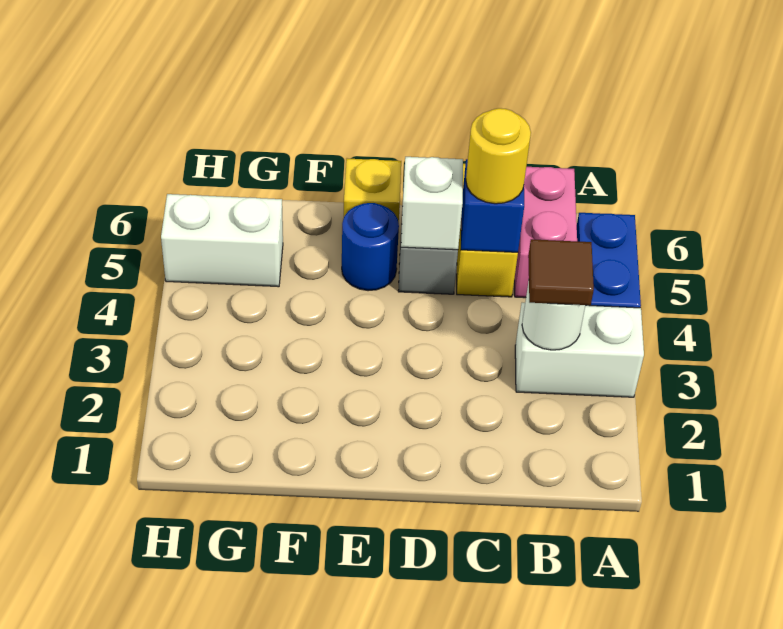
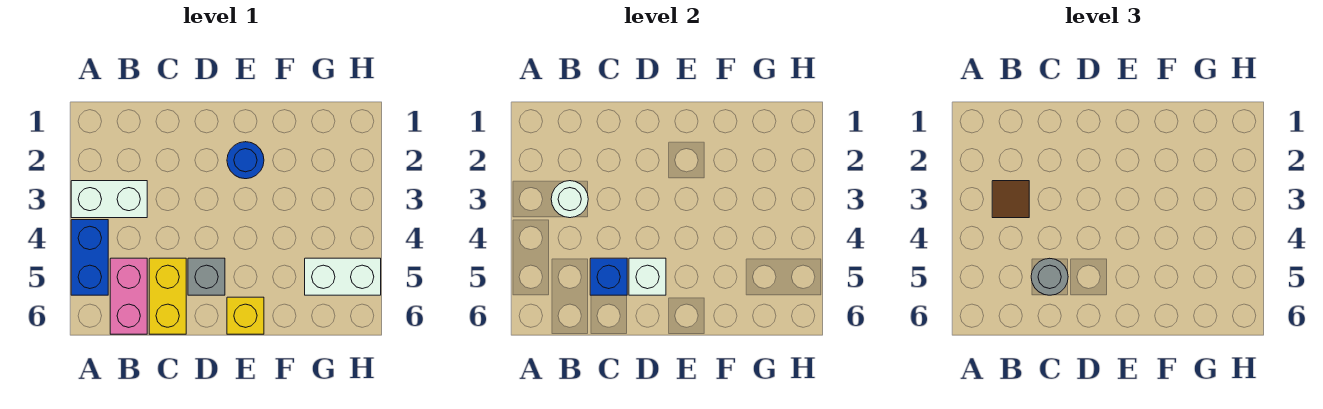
yellow 1x1 round brick [466,108,531,204] -> grey 1x1 round brick [1031,258,1068,295]
blue 1x1 round brick [342,203,399,291] -> blue 1x1 round brick moved to [227,142,264,179]

